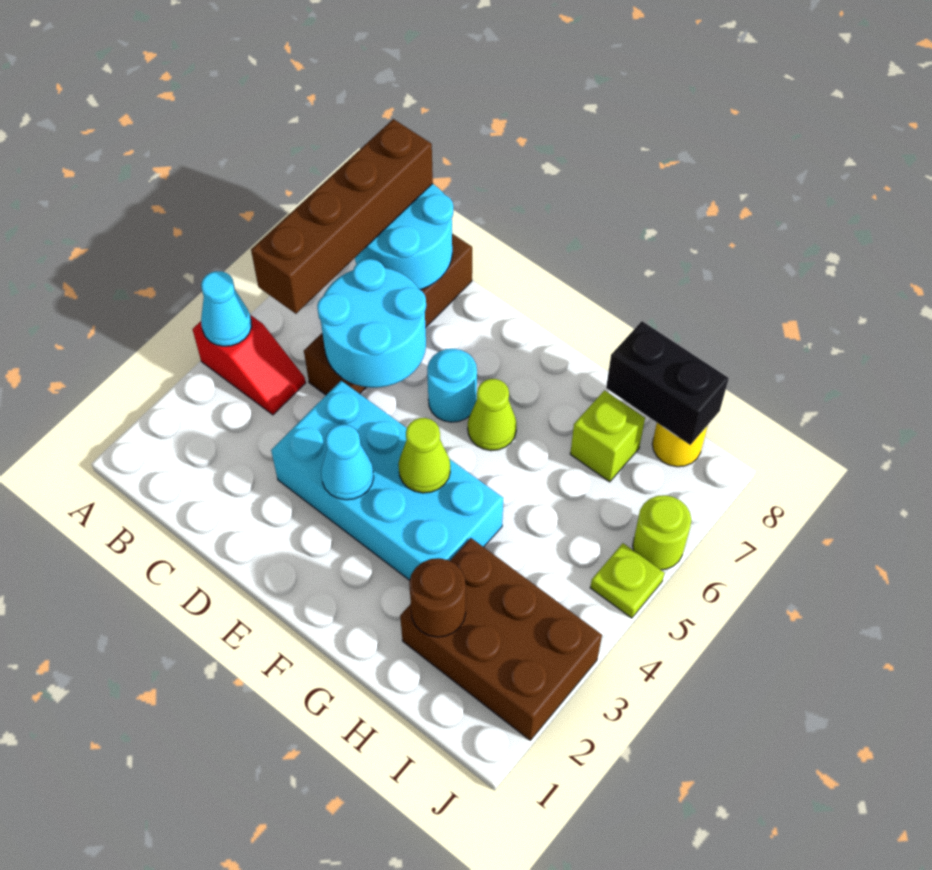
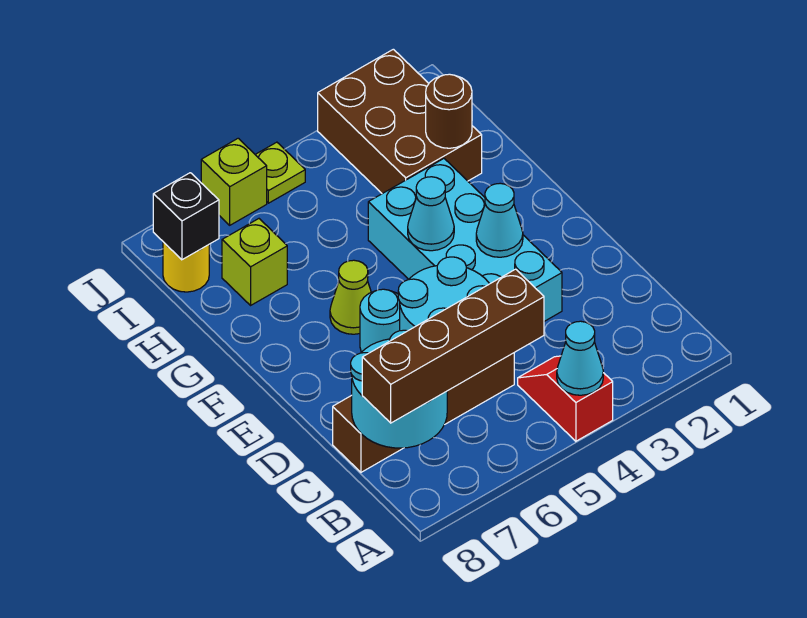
lime 1x1 cone [398,418,450,493] -> cyan 1x1 cone [408,177,454,251]
black 1x2 brick [606,321,729,445] -> black 1x1 brick [153,173,219,260]
lime 1x1 round brick [633,495,691,570] -> lime 1x1 brick [201,138,267,225]

